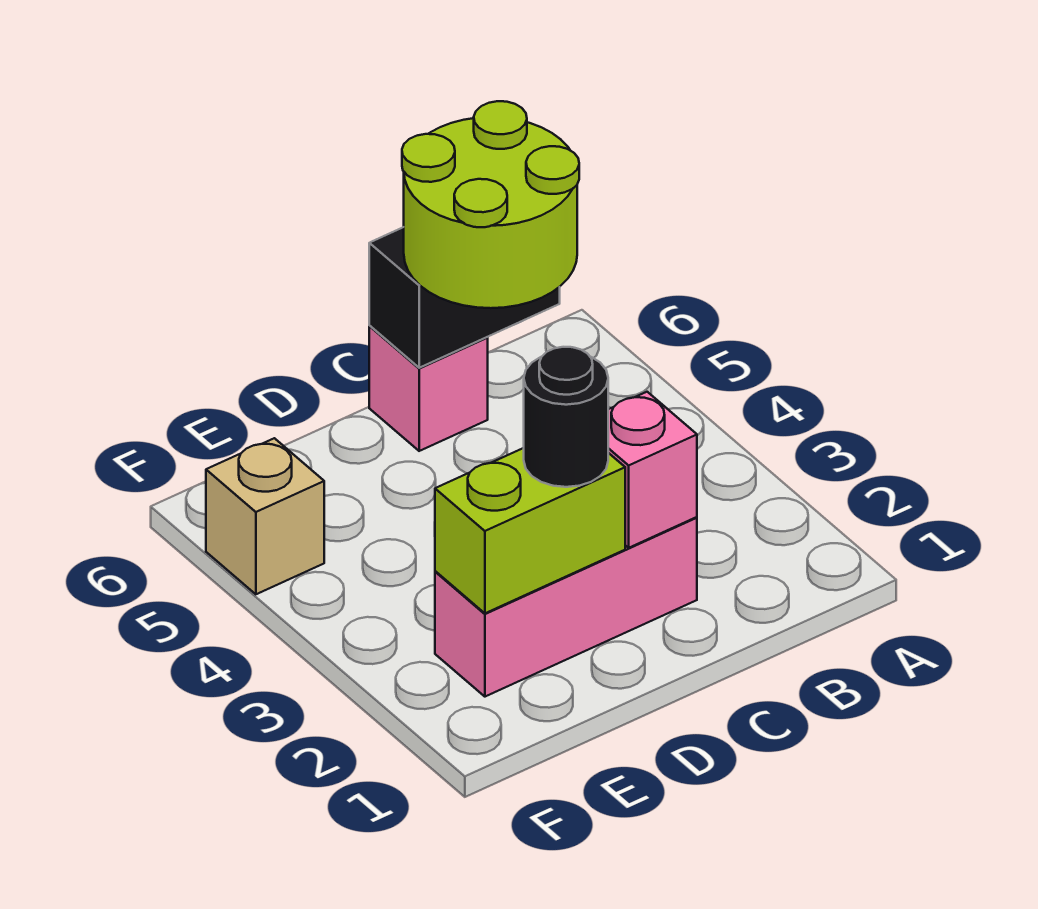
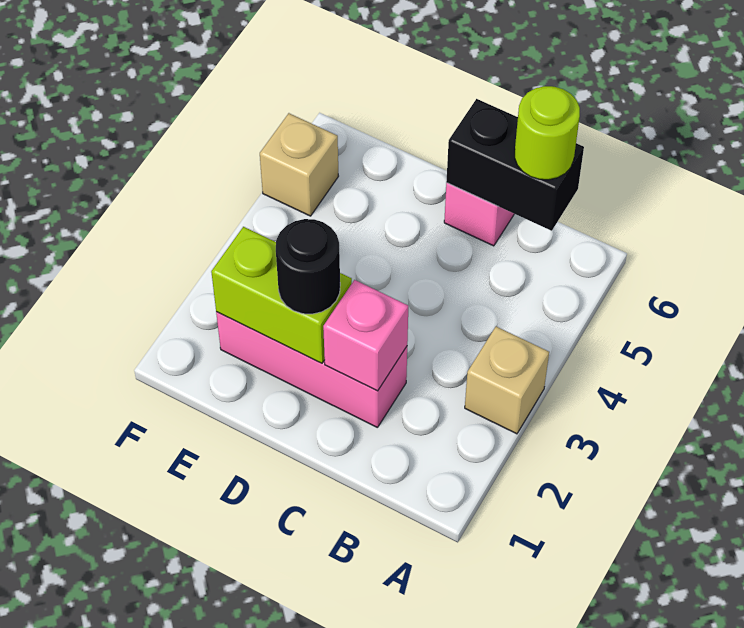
none -> tan 1x1 brick [465,327,549,434]
lime 2x2 round brick [402,101,579,308] -> lime 1x1 round brick [515,86,580,180]

